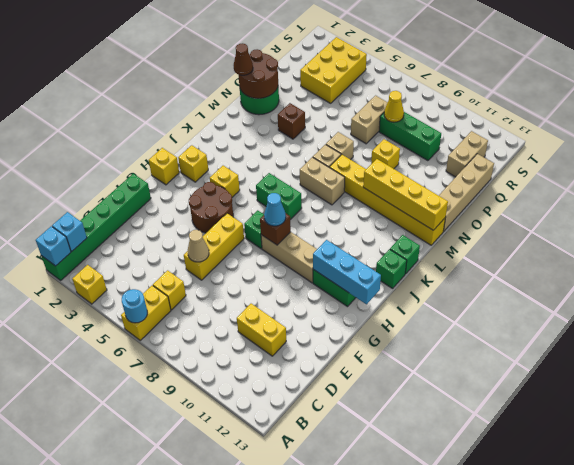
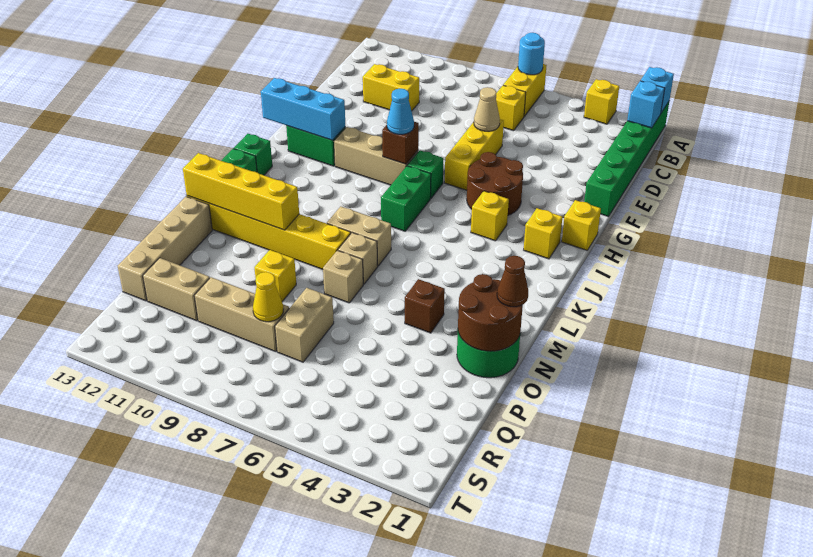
green 1x2 brick [256,173,302,220] -> green 1x2 brick turned to [381,166,431,231]
yellow 2x3 brick [300,37,367,103] -> none
green 1x3 brick [379,112,441,161] -> tan 1x3 brick [194,277,289,352]
tan 1x2 brick [446,131,488,177] -> tan 1x2 brick turned to [143,258,210,321]

